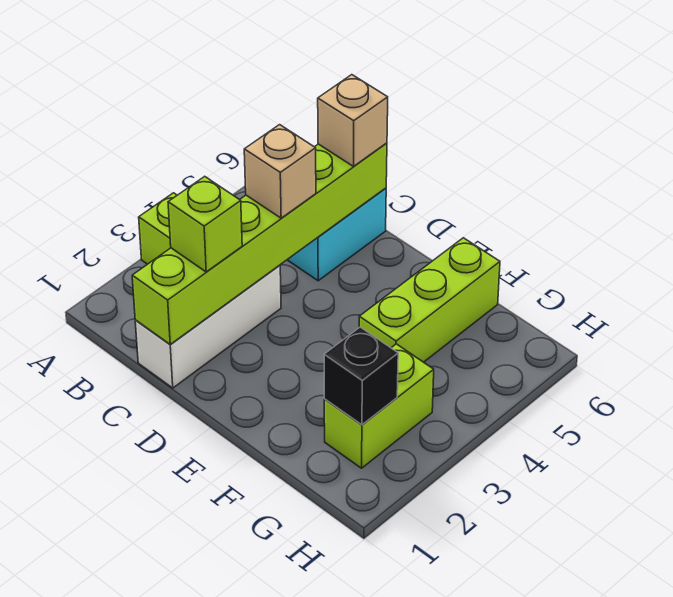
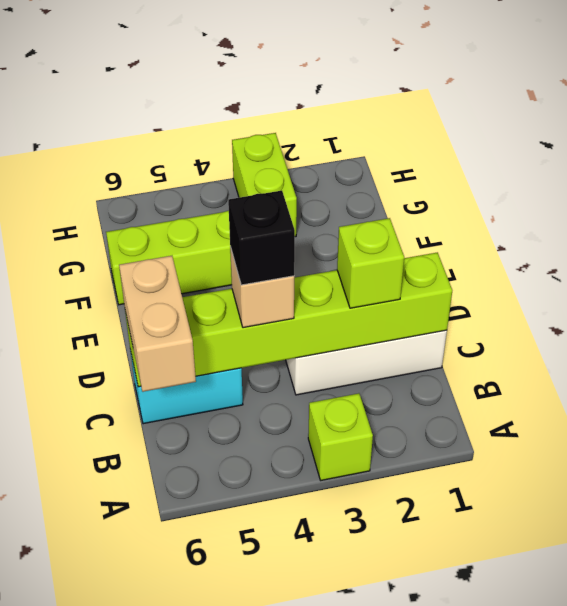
tan 1x1 brick [318,75,388,166] -> tan 1x2 brick [119,256,196,392]
lime 1x2 brick [324,344,434,468] -> lime 1x2 brick turned to [232,133,297,237]
black 1x1 brick [324,327,398,425] -> black 1x1 brick moved to [228,190,295,285]

